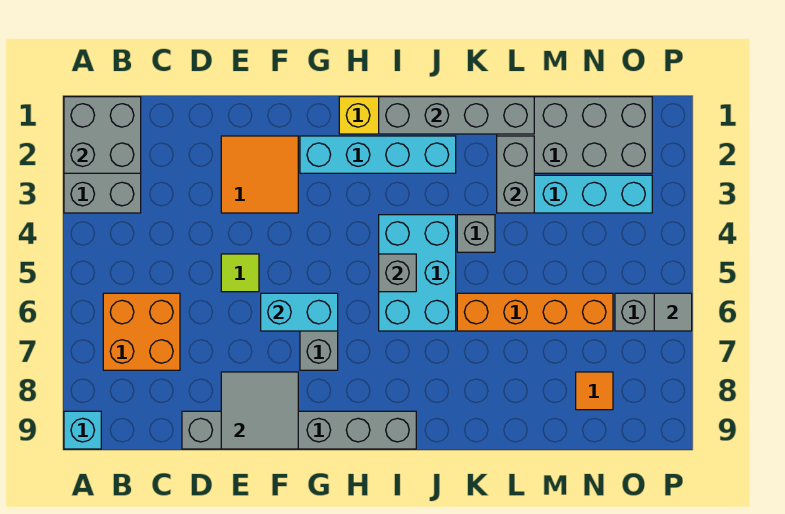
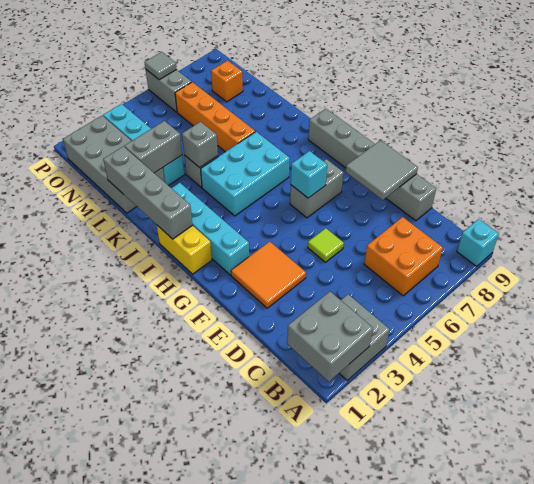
cyan 1x2 brick [261,293,338,331] -> cyan 1x1 brick [291,151,327,198]
grey 1x1 brick [379,254,416,292] -> grey 1x1 brick moved to [182,122,218,168]
orange 1x1 tile [576,372,613,410] -> orange 1x1 brick [211,61,243,102]

